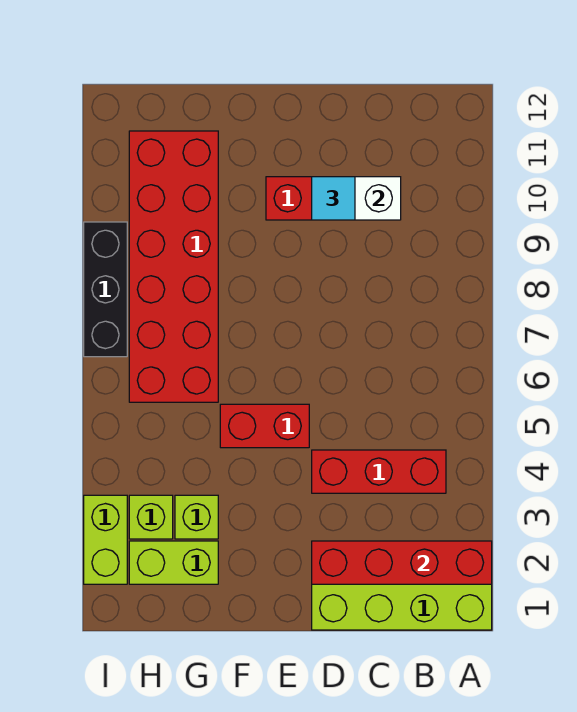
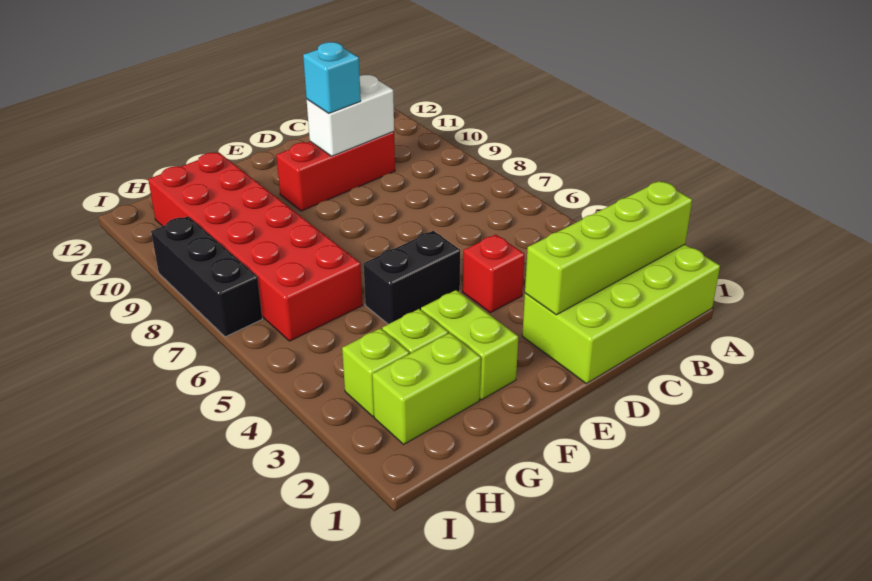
red 1x4 brick [312,541,492,584] -> lime 1x4 brick [525,181,692,315]
red 1x3 brick [312,450,446,493] -> red 1x1 brick [463,234,524,313]
cyan 1x1 tile [312,177,355,220] -> cyan 1x1 brick [303,42,361,113]
red 1x2 brick [220,404,309,448] -> black 1x2 brick [364,231,460,324]
lime 1x2 brick [84,495,127,584] -> lime 1x2 brick moved to [421,290,518,400]

